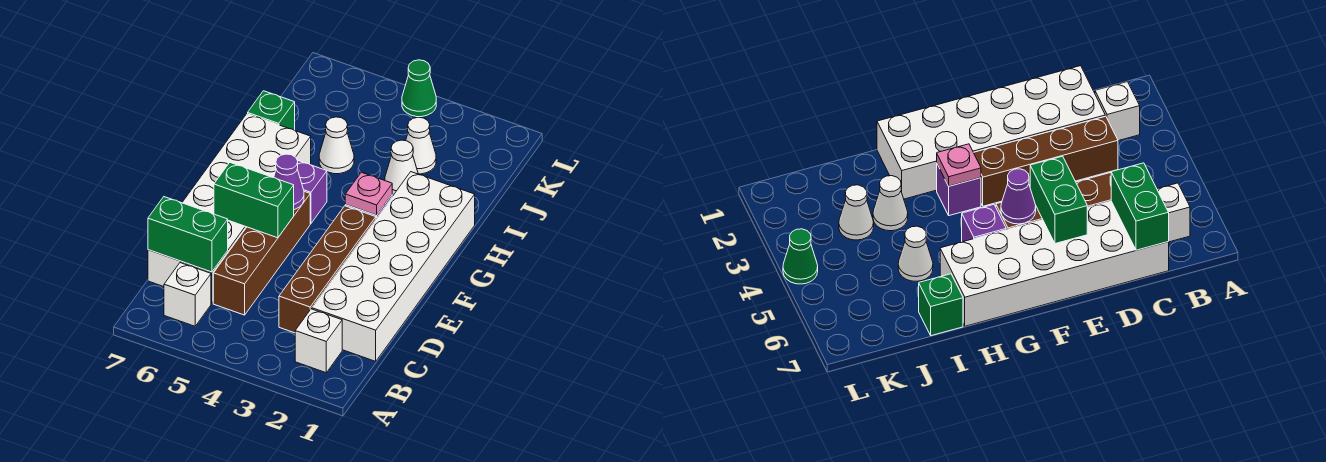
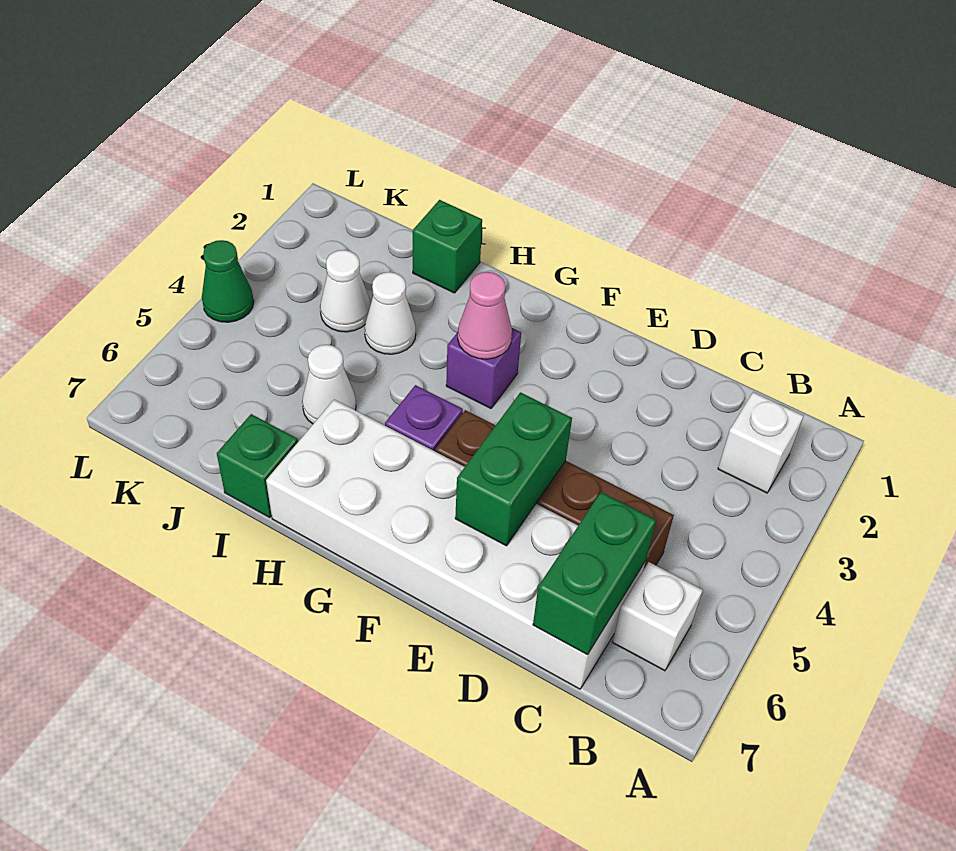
white 2x6 brick [312,172,475,361] -> none
brown 1x4 brick [279,206,376,333] -> none
purple 1x1 cone [274,154,304,210] -> none
pink 1x1 plate [345,172,392,215] -> pink 1x1 cone [458,272,512,359]
none -> green 1x1 brick [413,200,482,293]

